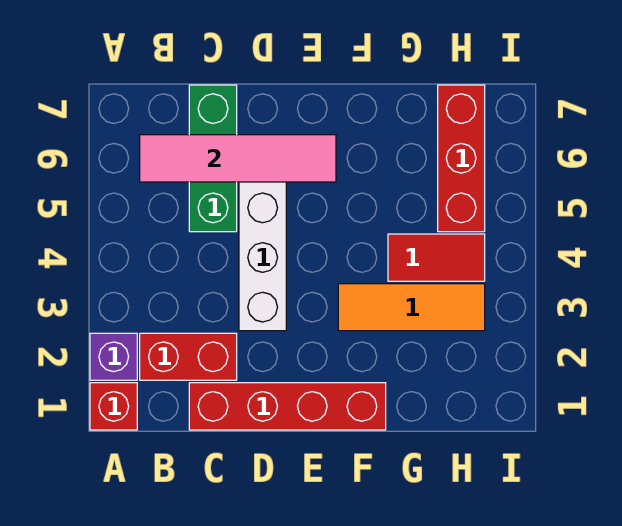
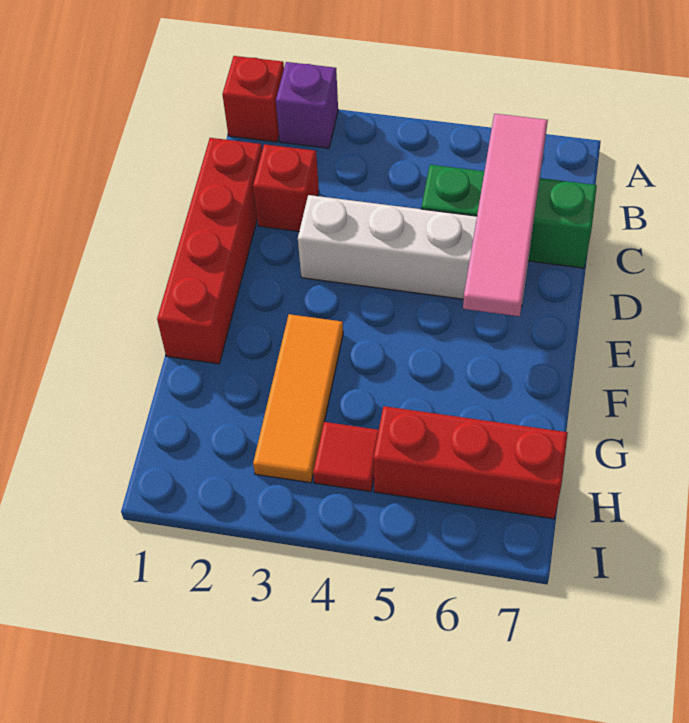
red 1x2 brick [140,333,237,380] -> red 1x1 brick [253,144,319,231]
red 1x2 tile [388,234,485,281] -> red 1x1 tile [313,422,379,492]

